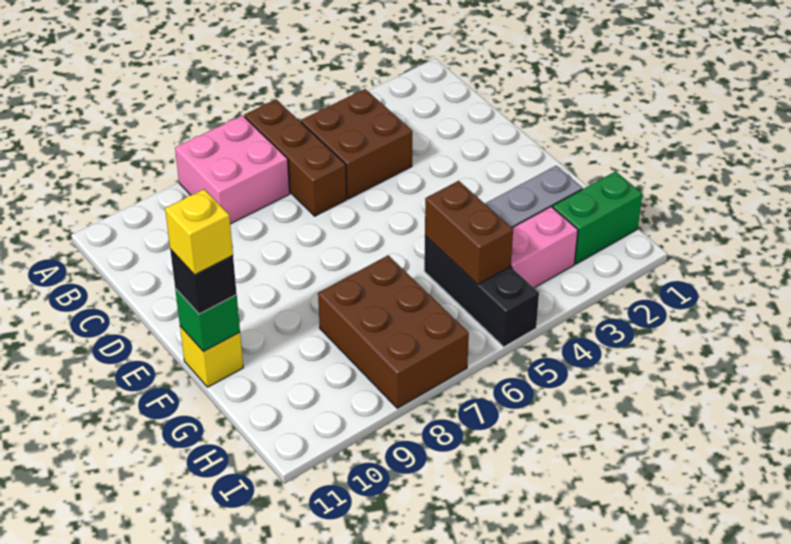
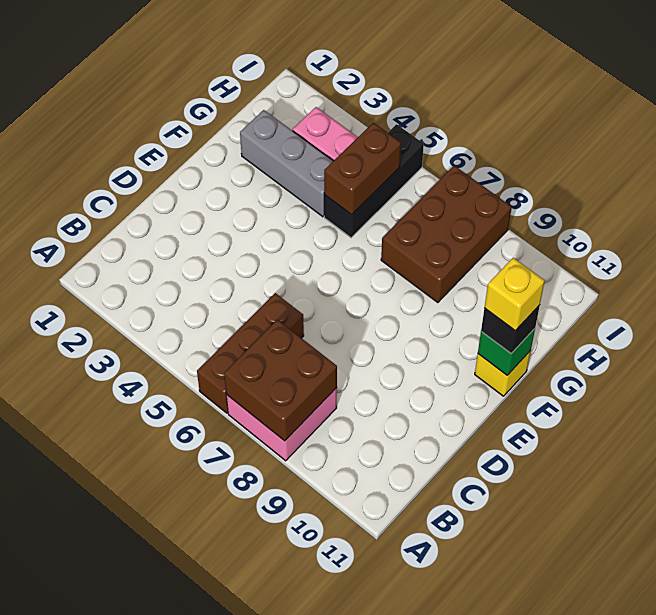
brown 2x2 brick [301,89,412,199] -> brown 2x2 brick moved to [224,320,337,441]
green 1x2 brick [553,172,642,264] -> none

